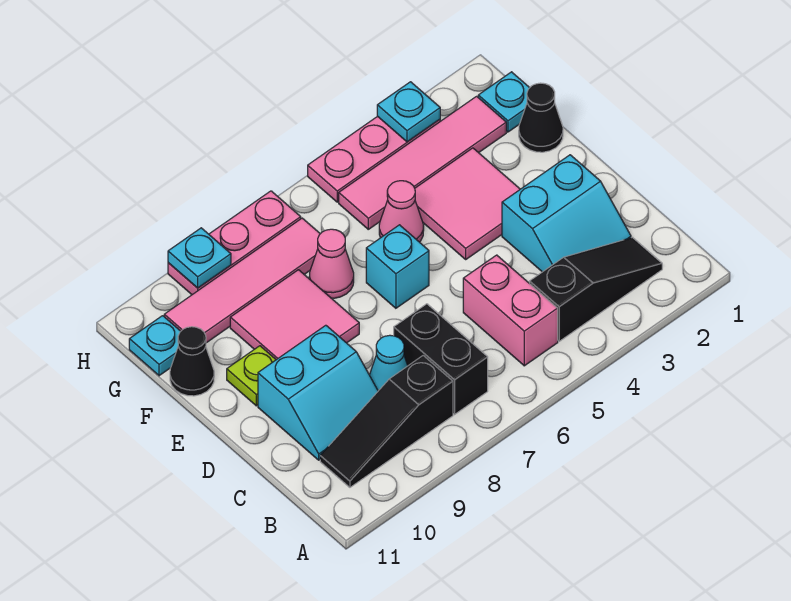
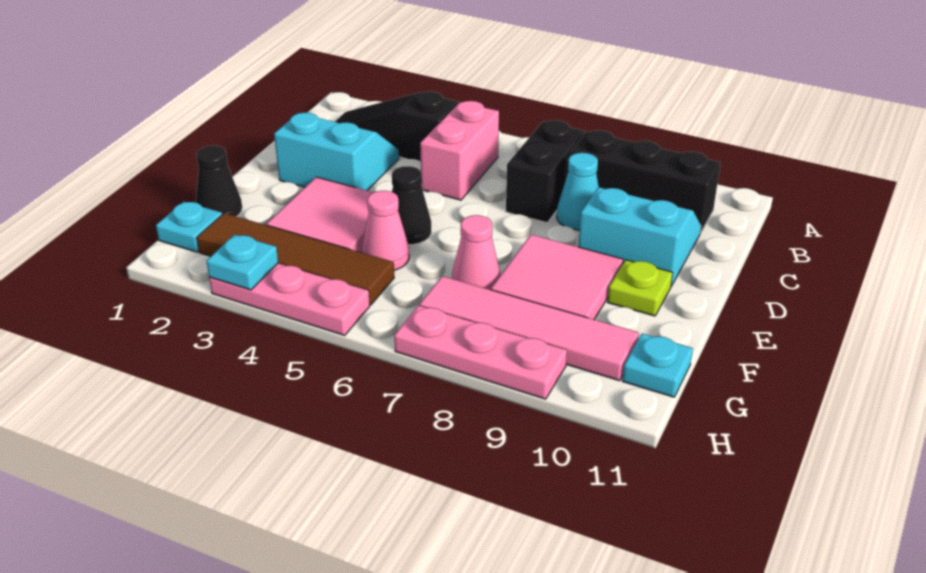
black 1x3 slope [320,356,453,487] -> black 1x3 brick [570,130,721,233]
cyan 1x1 brick [366,225,429,308] -> none
black 1x1 cone [170,327,214,396] -> black 1x1 cone moved to [392,166,431,245]
pink 1x4 tile [339,96,506,229] -> brown 1x4 tile [197,213,394,305]
cyan 1x1 plate [168,228,231,288] -> none

